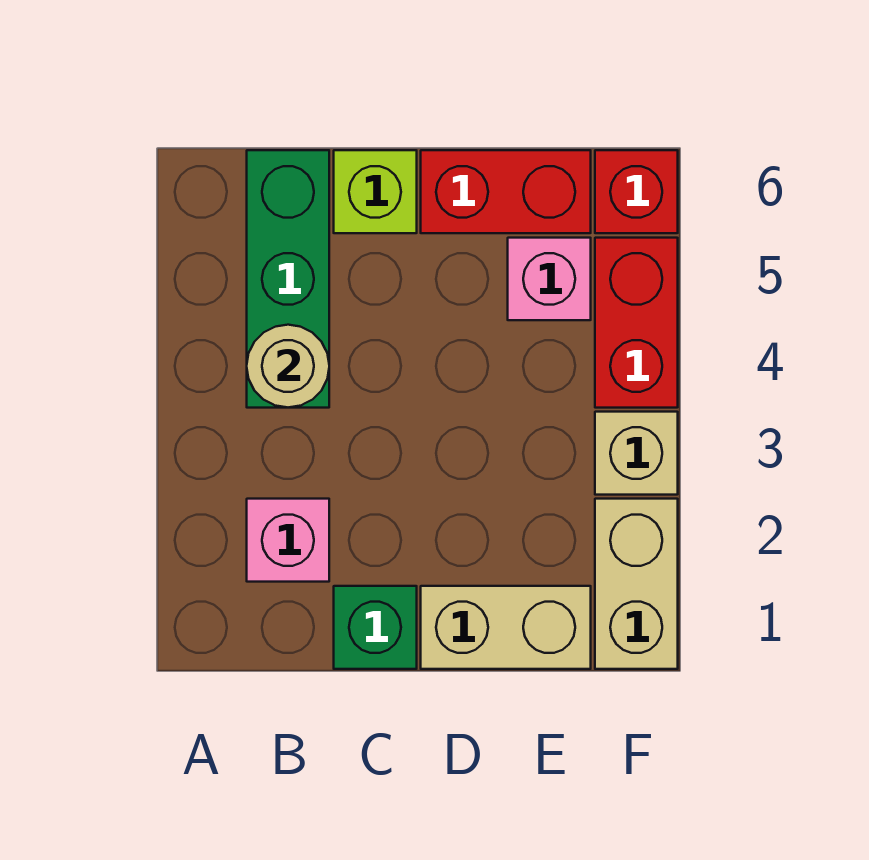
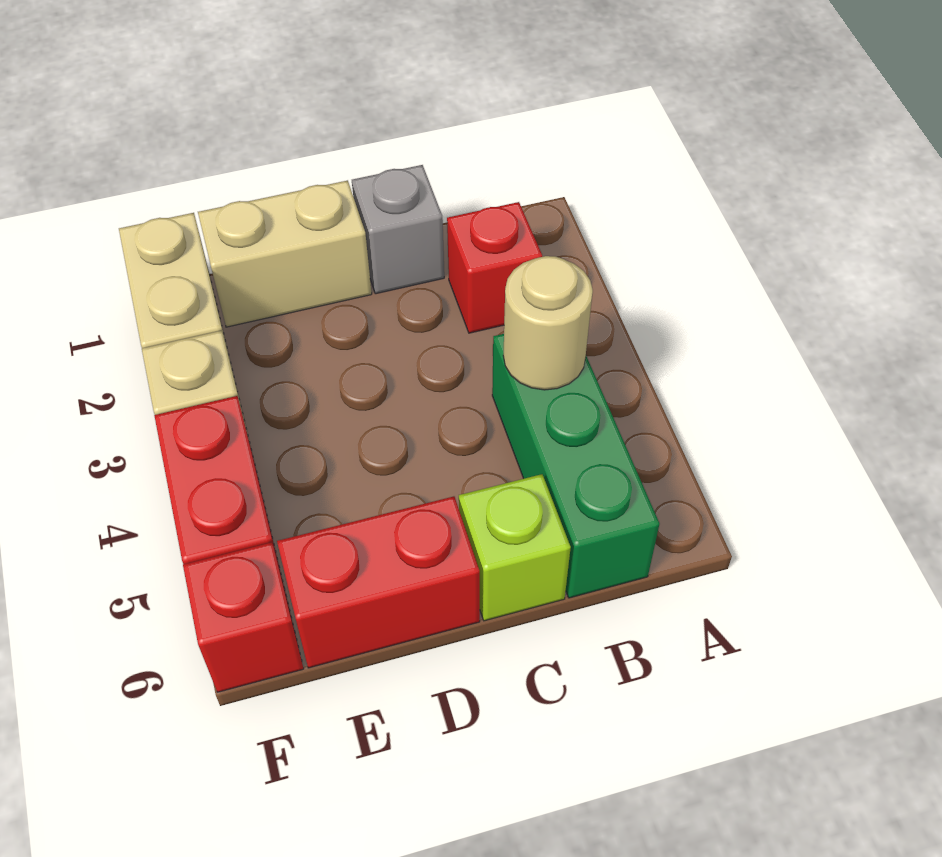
pink 1x1 brick [247,499,329,582] -> red 1x1 brick [447,202,542,333]
green 1x1 brick [334,586,417,669] -> grey 1x1 brick [352,165,444,294]
pink 1x1 brick [508,238,591,320] -> none

